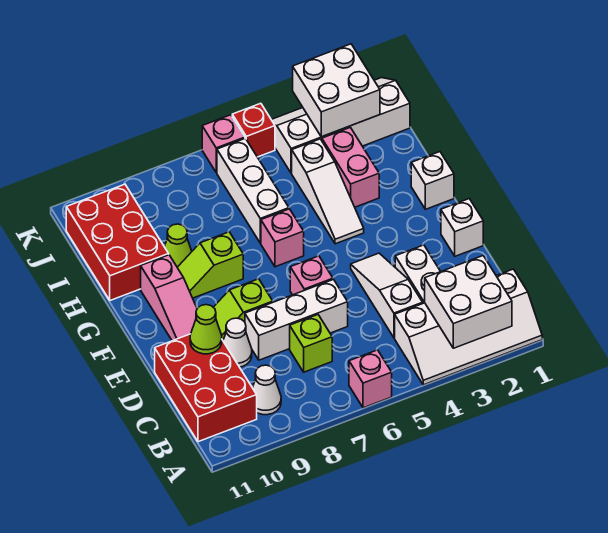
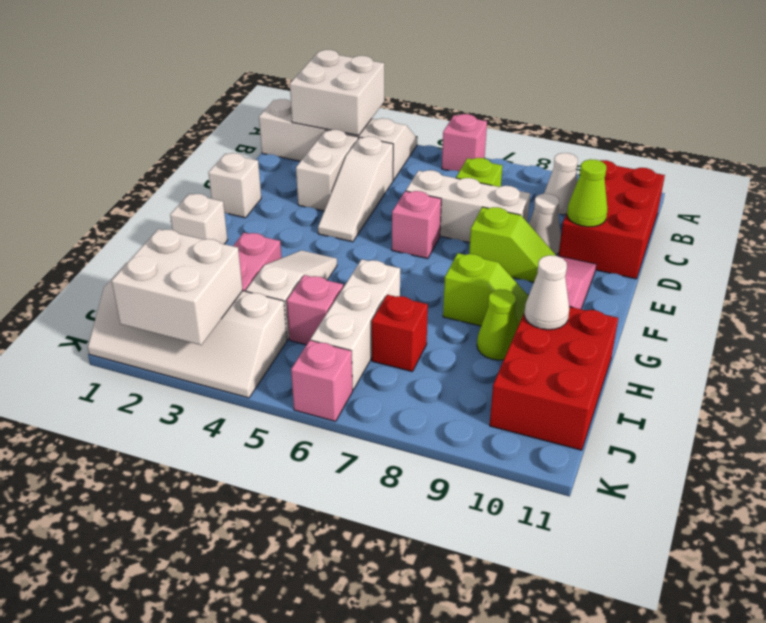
pink 1x1 brick [261,209,304,267] -> pink 1x1 brick moved to [287,275,343,345]
none -> white 1x1 cone [524,255,569,330]
red 1x1 brick [232,103,275,157] -> red 1x1 brick moved to [372,295,428,371]

